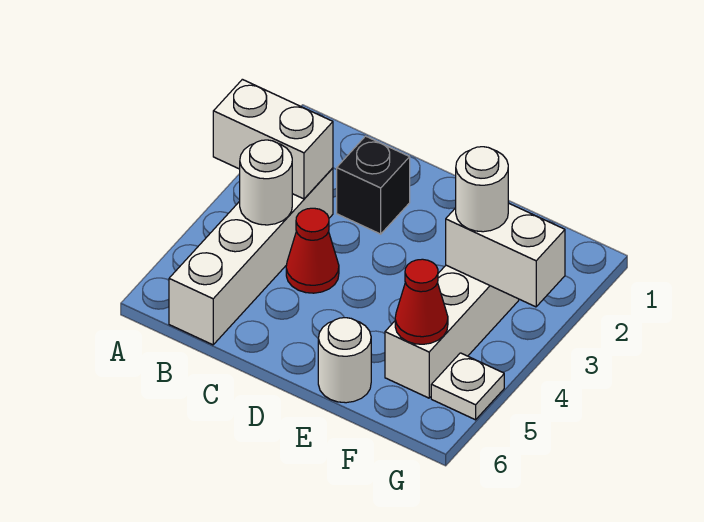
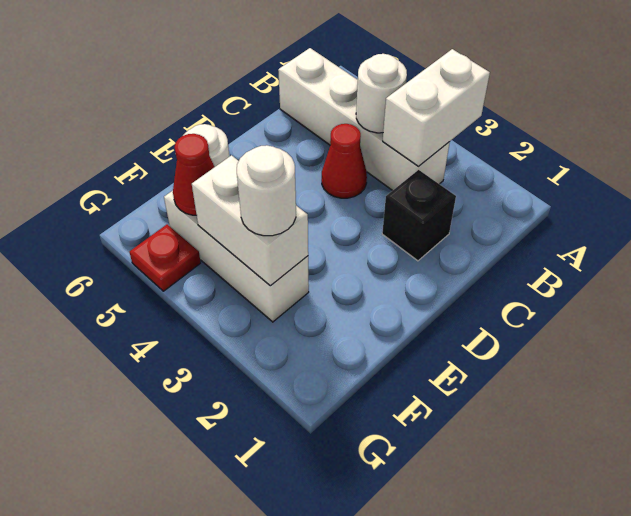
white 1x2 brick [446,203,565,307] -> white 1x2 brick turned to [192,155,308,286]
white 1x1 plate [431,353,504,420] -> red 1x1 plate [129,224,201,291]

